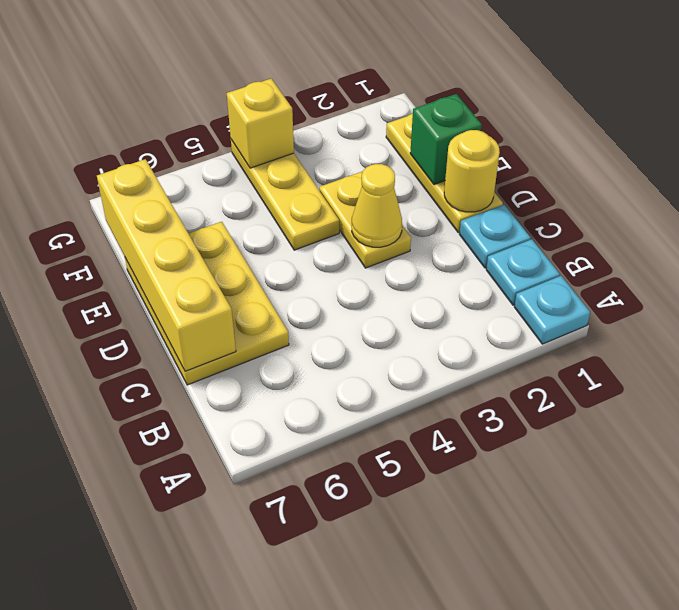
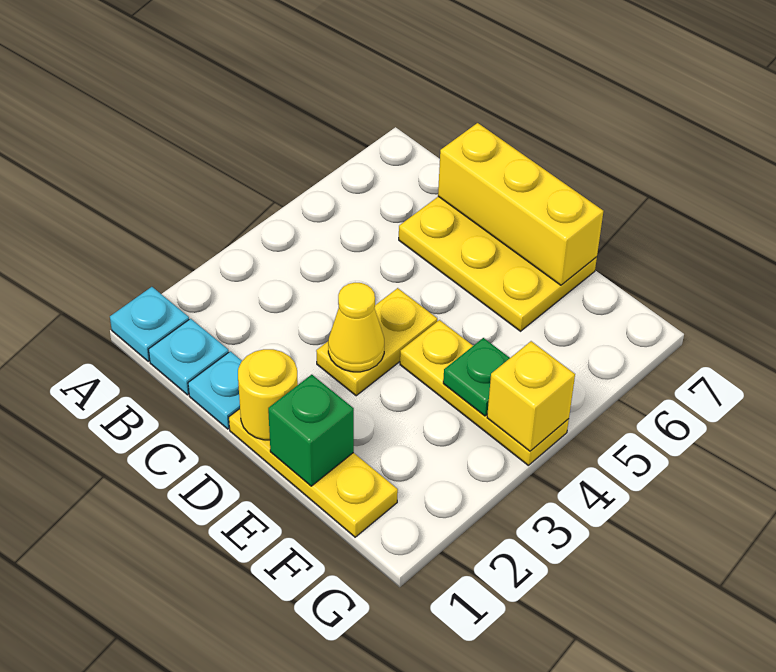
yellow 1x4 brick [97,159,236,371] -> yellow 1x3 brick [438,123,603,285]
yellow 1x2 plate [319,171,411,268] -> yellow 1x2 plate turned to [316,288,437,396]
none -> green 1x1 plate [443,338,510,416]

